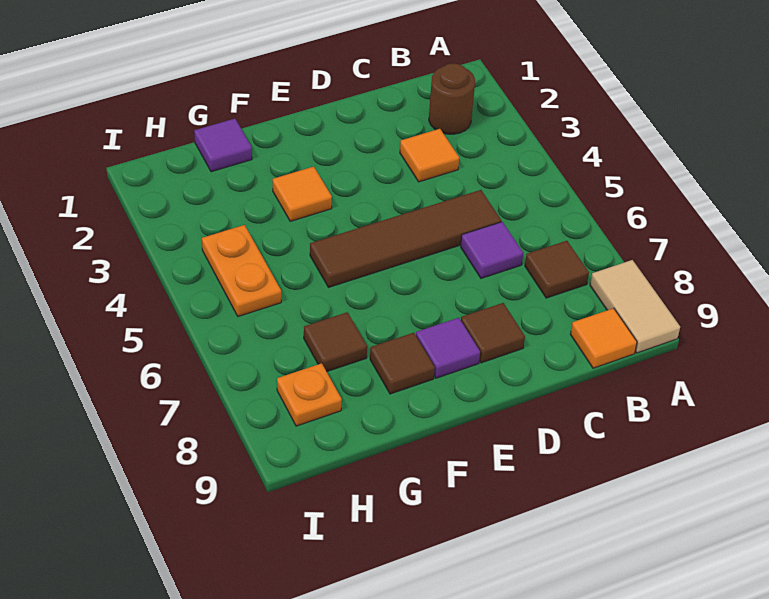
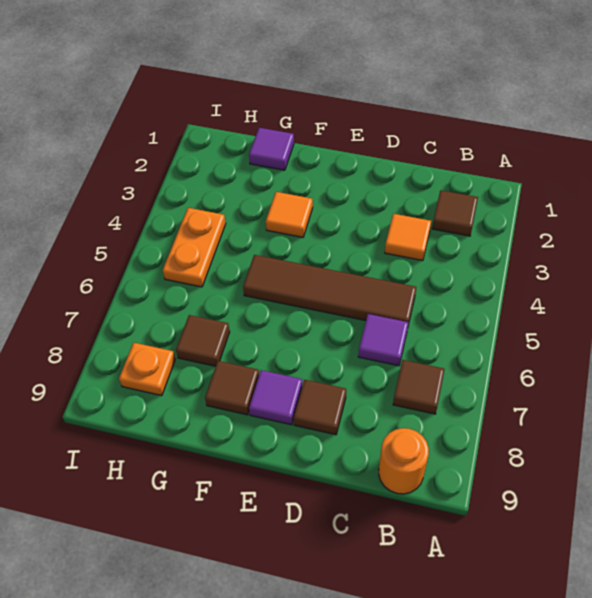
tan 1x2 tile [590,260,680,353] -> none
brown 1x1 round brick [429,64,475,134] -> brown 1x1 tile [432,190,478,236]
orange 1x1 tile [570,308,637,368] -> orange 1x1 round brick [379,428,429,494]

